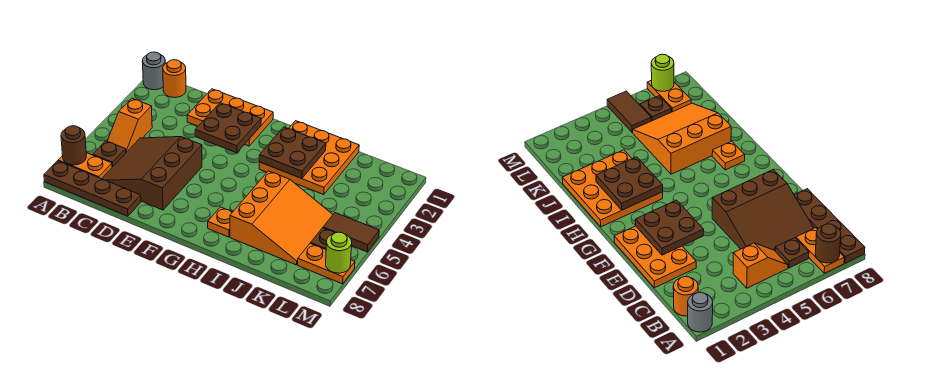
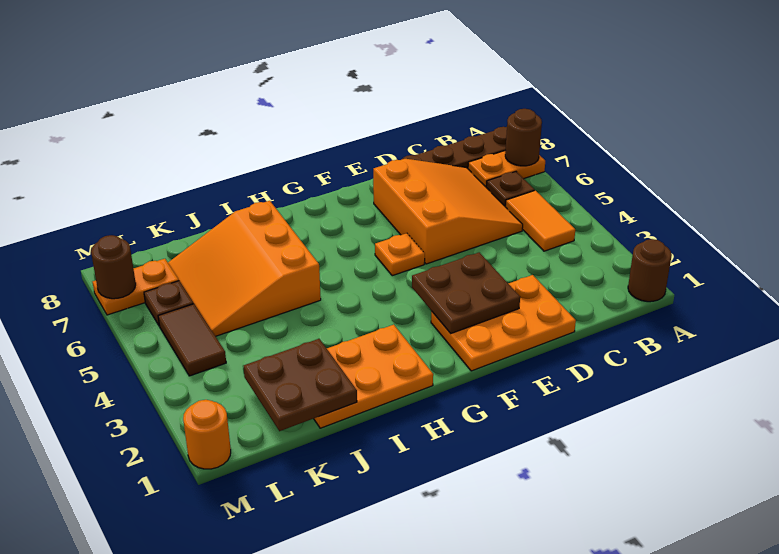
grey 1x1 round brick [142,52,165,90] -> brown 1x1 round brick [628,239,672,302]
orange 1x1 round brick [163,60,186,98] -> orange 1x1 round brick moved to [183,400,231,469]
orange 1x2 slope [108,98,152,152] -> orange 1x2 tile [505,190,575,251]
brown 3x3 slope [102,137,202,210] -> orange 3x3 slope [373,159,523,264]
orange 3x3 plate [259,121,359,195] -> orange 2x3 plate [314,325,433,428]
brown 2x2 plate [259,127,326,178] -> brown 2x2 plate moved to [244,339,357,431]
orange 1x1 plate [208,207,232,237] -> orange 1x1 plate moved to [375,233,425,276]
brown 1x2 tile [323,213,379,252] -> brown 1x2 tile turned to [158,304,226,376]
lime 1x1 round brick [326,232,352,273] -> brown 1x1 round brick [91,235,136,299]

